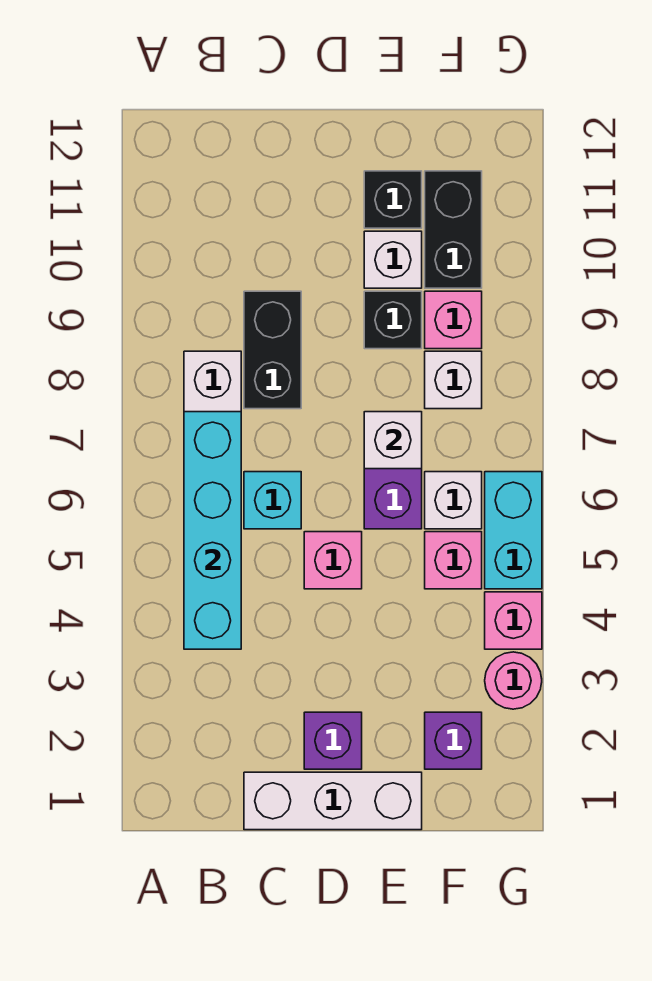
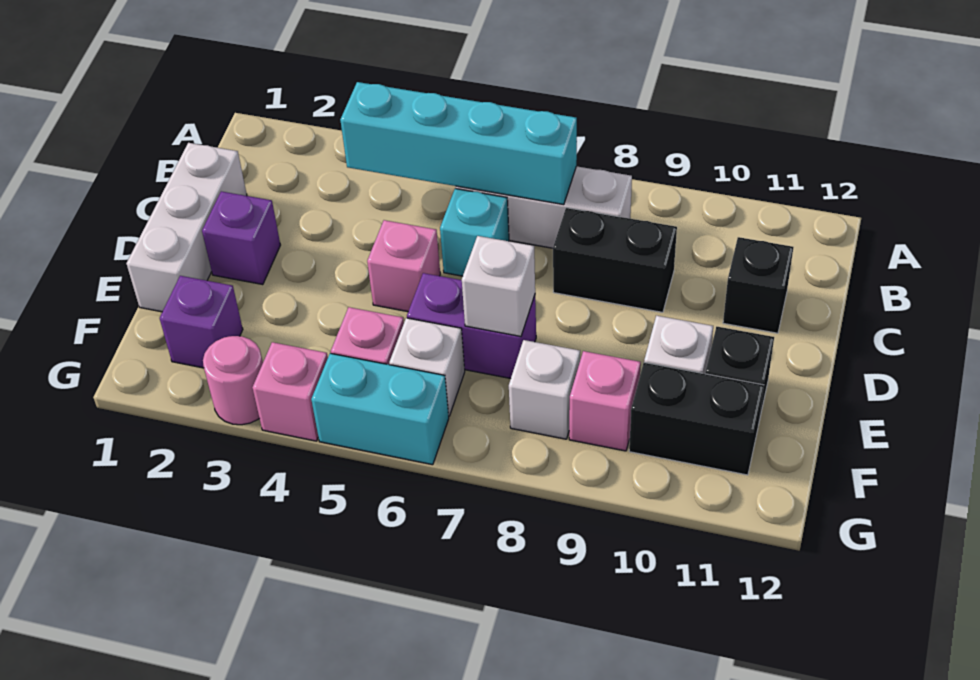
black 1x1 brick [364,291,422,349] -> black 1x1 brick moved to [723,237,793,333]

